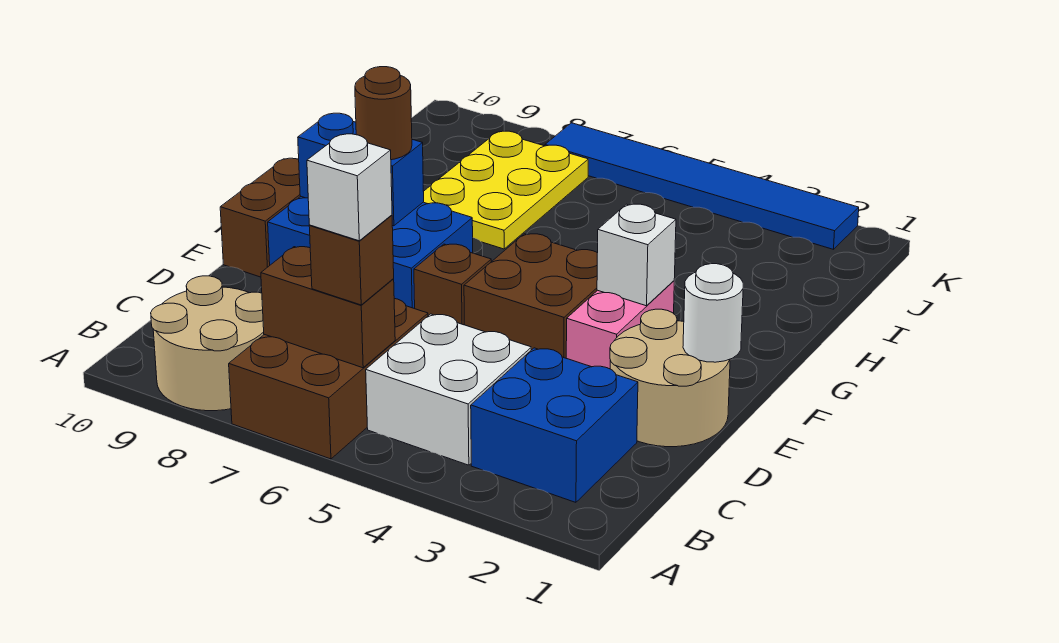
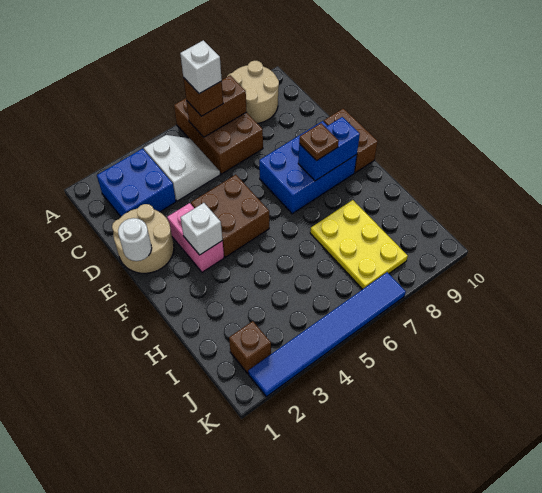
white 2x2 brick [366,314,531,465] -> white 2x2 slope [144,135,220,201]
brown 1x1 brick [414,244,491,325] -> brown 1x1 brick moved to [229,321,271,373]
brown 1x1 round brick [355,67,412,160] -> brown 1x1 plate [299,123,339,161]

